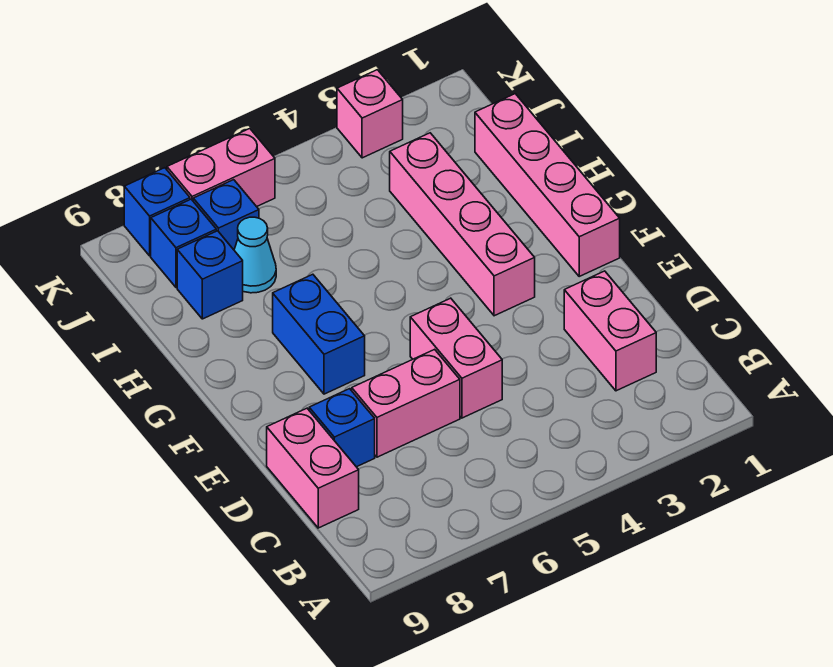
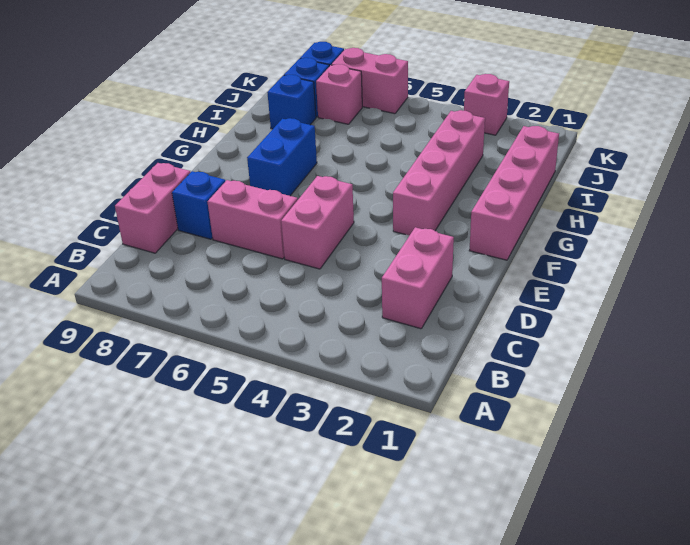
cyan 1x1 cone [234,217,276,293] -> none
blue 1x1 brick [193,180,259,250] -> pink 1x1 brick [316,64,362,124]

